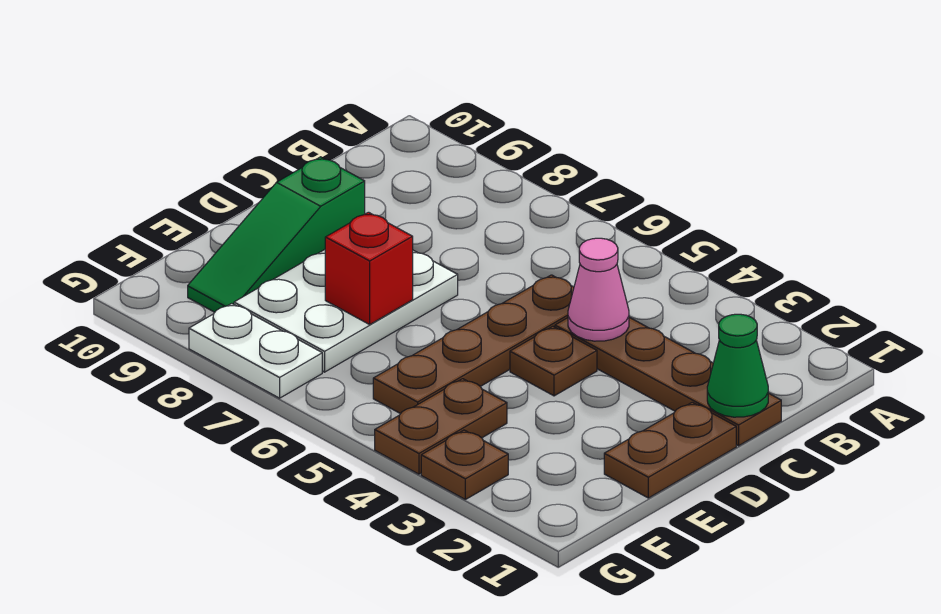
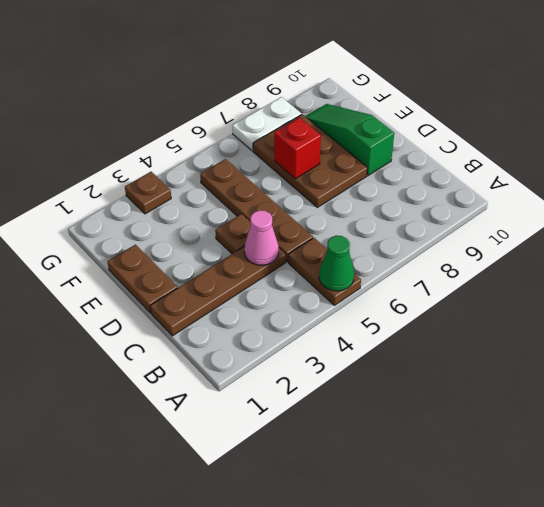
green 1x1 cone [707,314,768,417] -> green 1x1 cone moved to [319,236,354,291]
white 2x3 plate [234,250,458,372] -> brown 2x3 plate [253,114,368,207]
brown 1x2 plate [375,379,507,474] -> brown 1x2 plate moved to [288,238,361,305]

